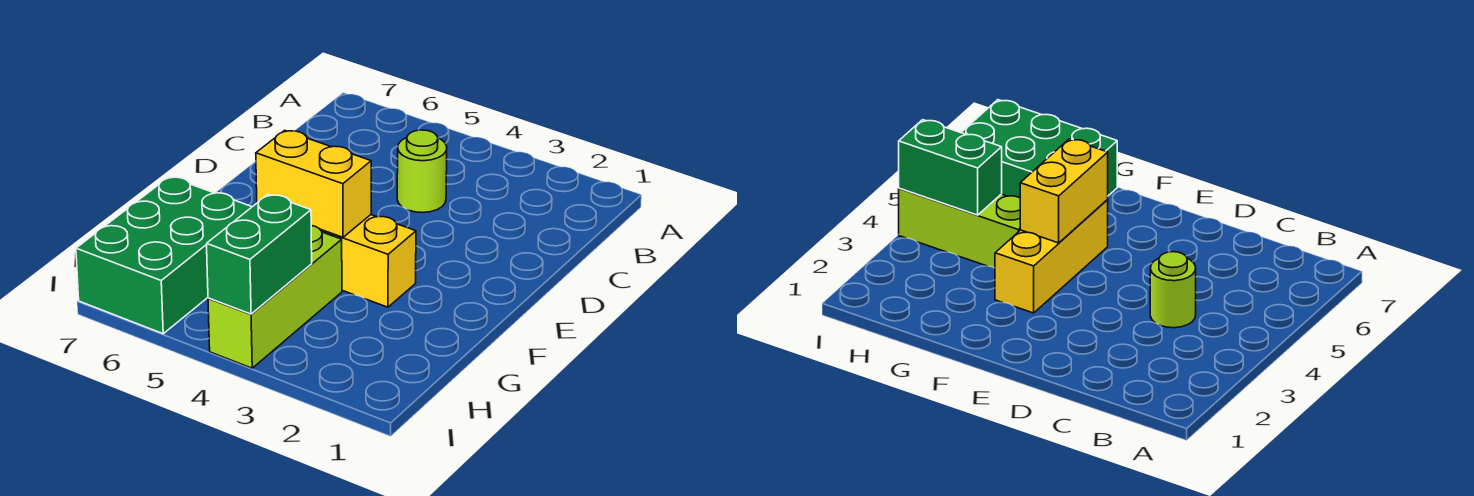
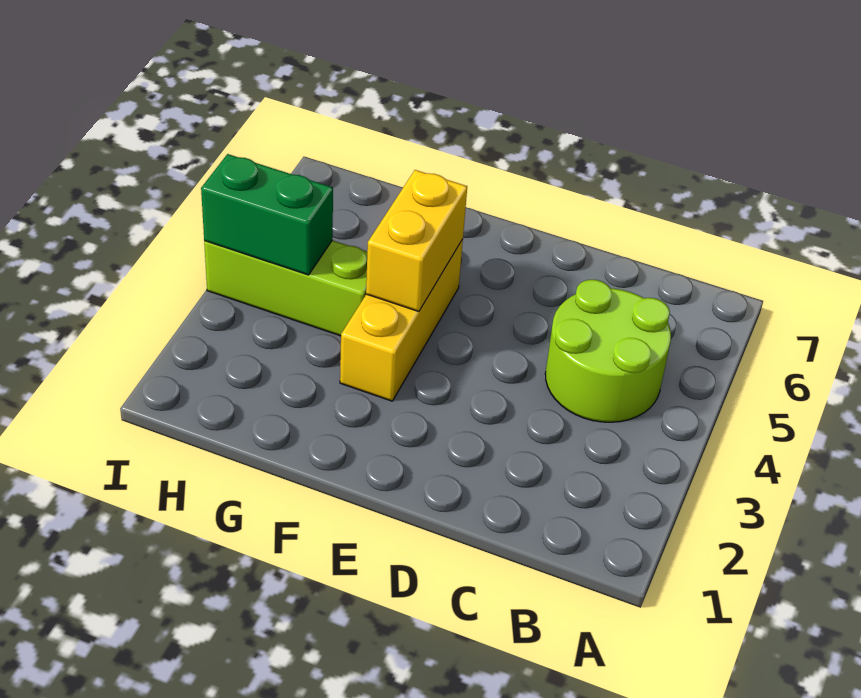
lime 1x1 round brick [397,130,447,213] -> lime 2x2 round brick [545,280,671,422]
green 2x3 brick [76,177,252,334] -> none

